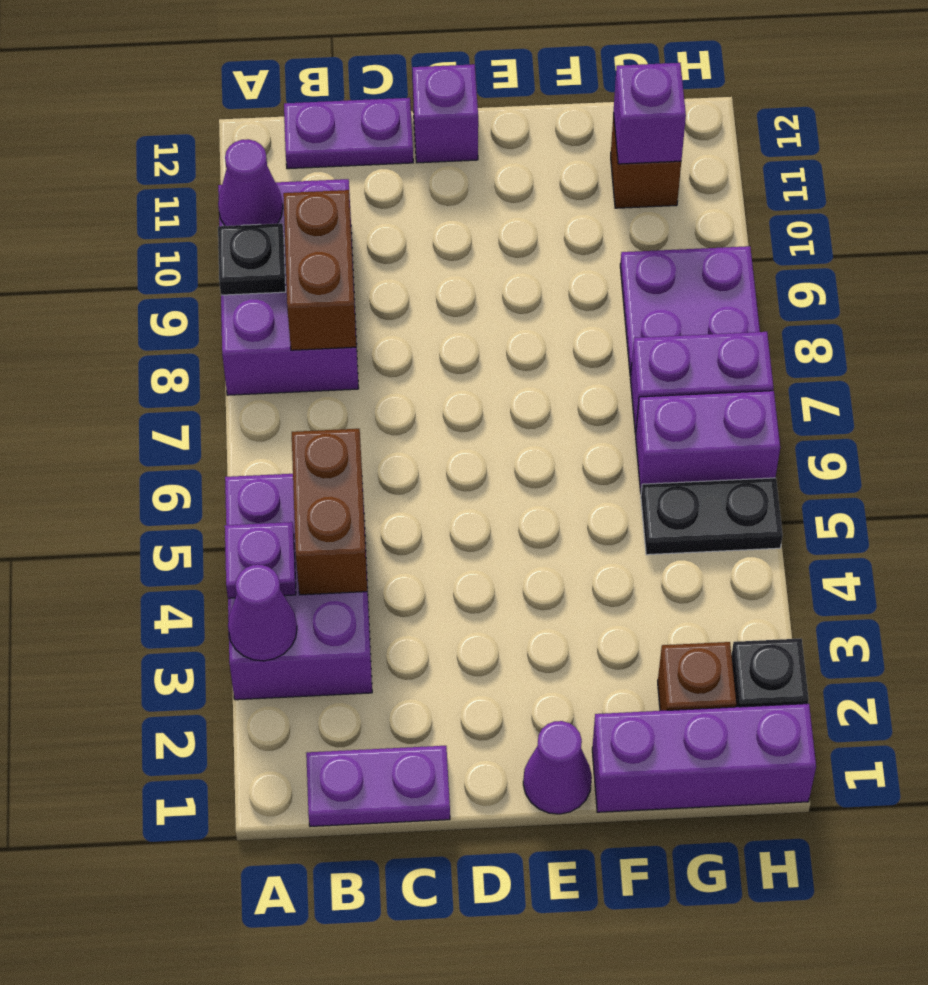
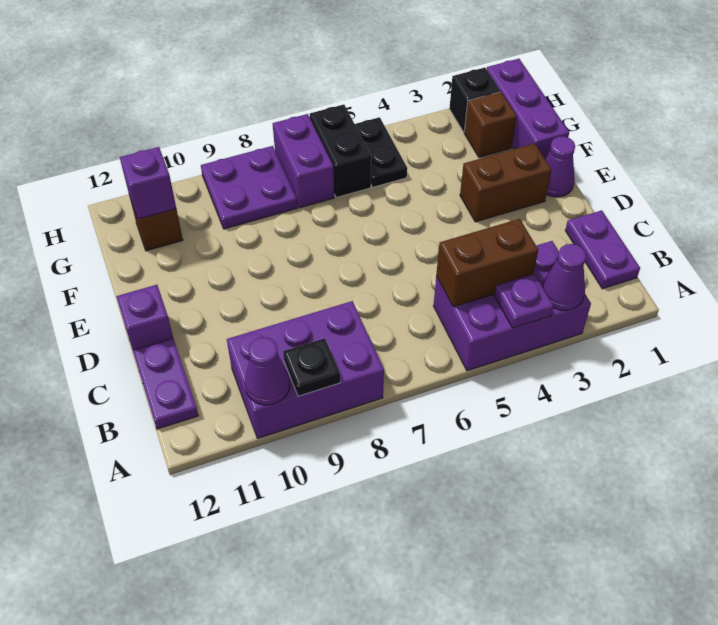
brown 1x2 brick [283,190,356,350] -> brown 1x2 brick moved to [460,144,551,222]
purple 1x2 brick [636,391,780,492] -> black 1x2 brick [310,105,371,198]

